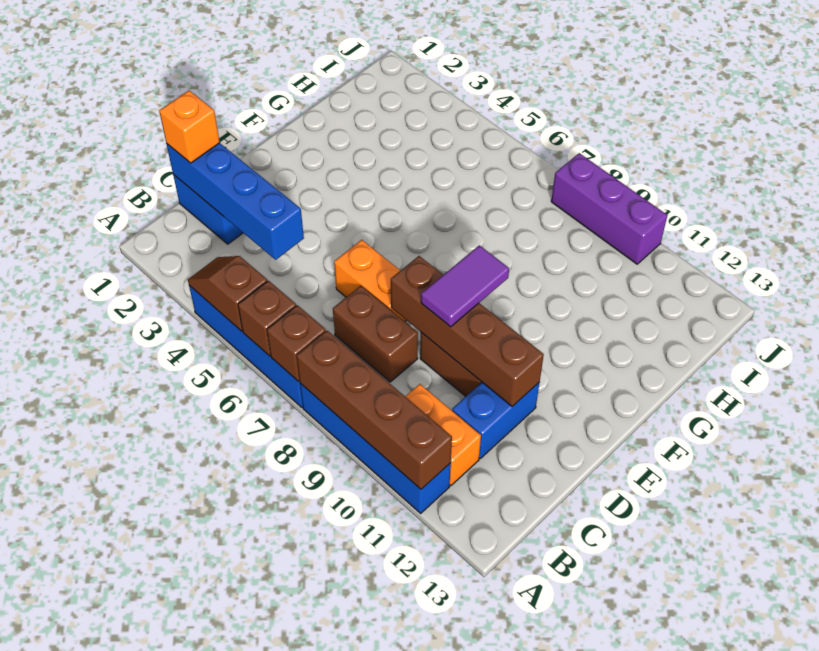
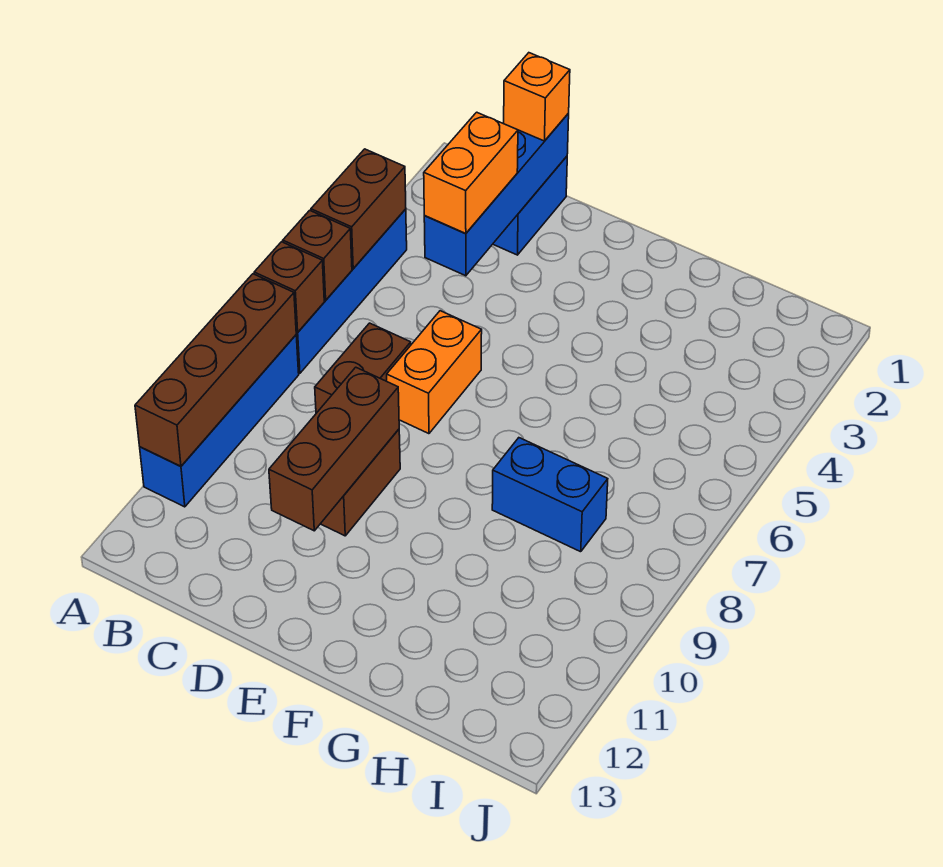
brown 1x2 slope [188,256,267,331] -> brown 1x2 brick [311,149,406,269]
orange 1x2 brick [405,384,481,486] -> orange 1x2 brick moved to [424,112,518,234]
blue 1x2 brick [452,382,540,458] -> blue 1x2 brick moved to [492,438,608,552]
brown 1x4 brick [391,256,544,406] -> brown 1x3 brick [269,367,399,531]
purple 1x2 tile [421,245,509,327] -> none
purple 1x3 brick [551,153,667,264] -> none

